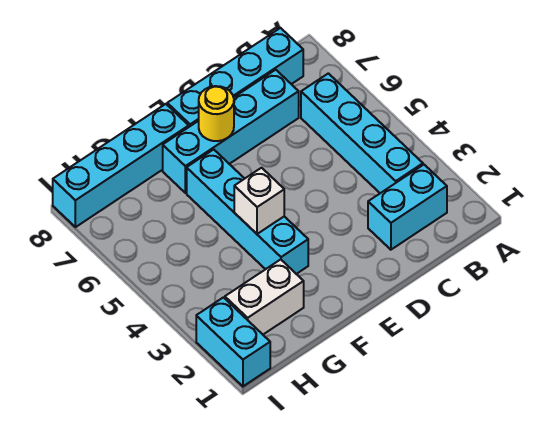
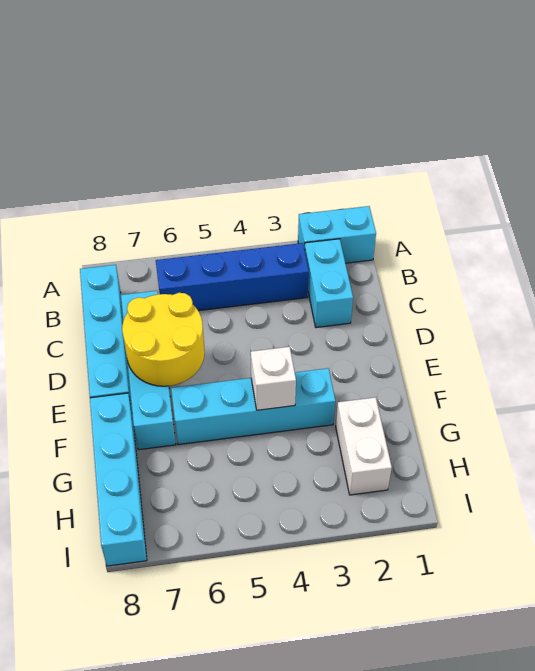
cyan 1x4 brick [301,73,423,193] -> blue 1x4 brick [156,243,309,311]
yellow 1x1 round brick [199,86,234,141] -> yellow 2x2 round brick [122,293,205,386]
cyan 1x2 brick [196,297,270,386] -> cyan 1x2 brick moved to [298,206,376,263]

